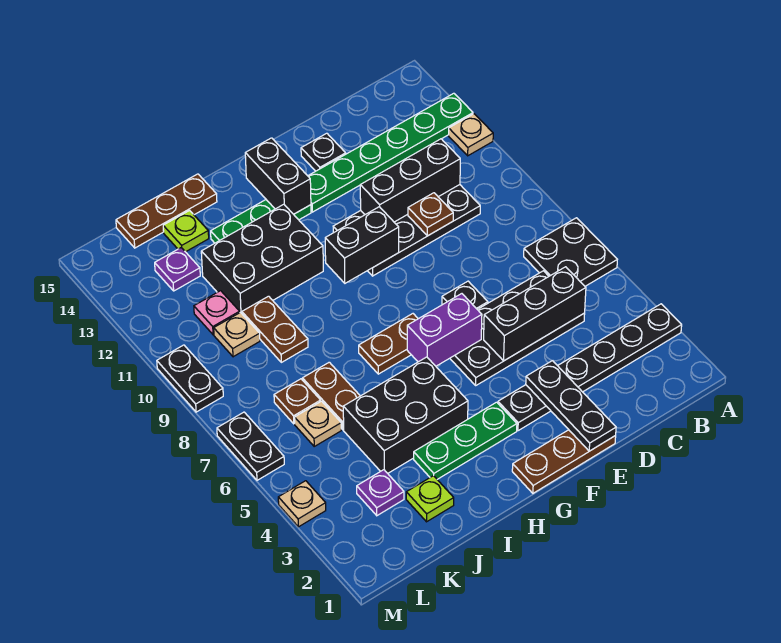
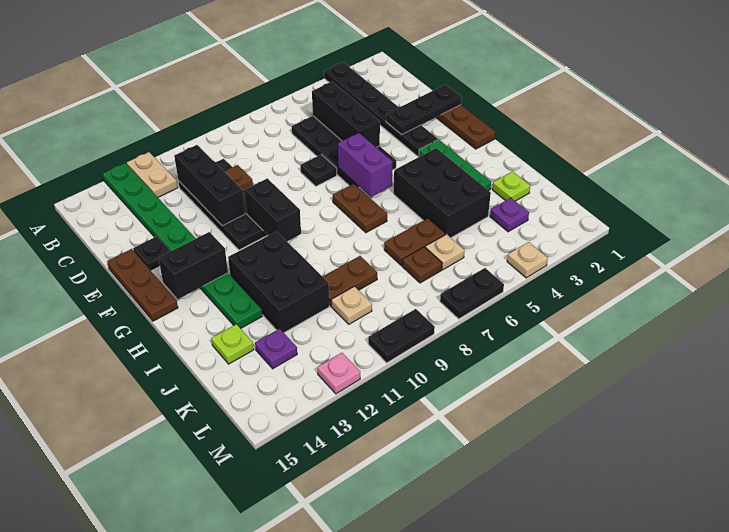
black 2x2 plate [524,218,617,286] -> none
tan 1x1 plate [449,114,493,156] -> tan 1x2 plate [127,152,178,197]
brown 1x3 plate [116,174,217,248] -> brown 1x3 plate moved to [107,249,178,321]
pink 1x1 plate [194,291,240,335] -> pink 1x1 plate moved to [317,353,360,394]

